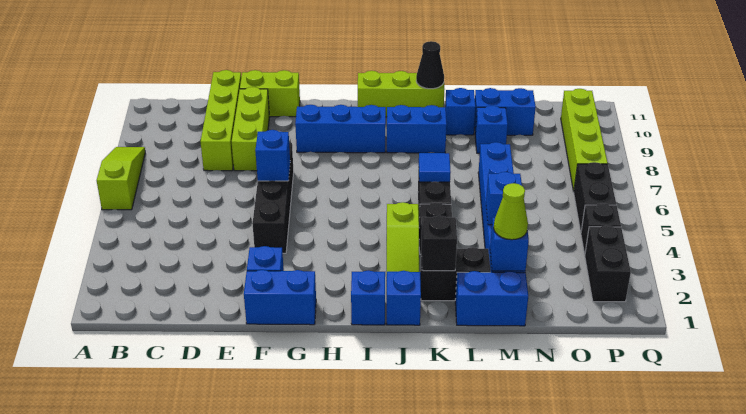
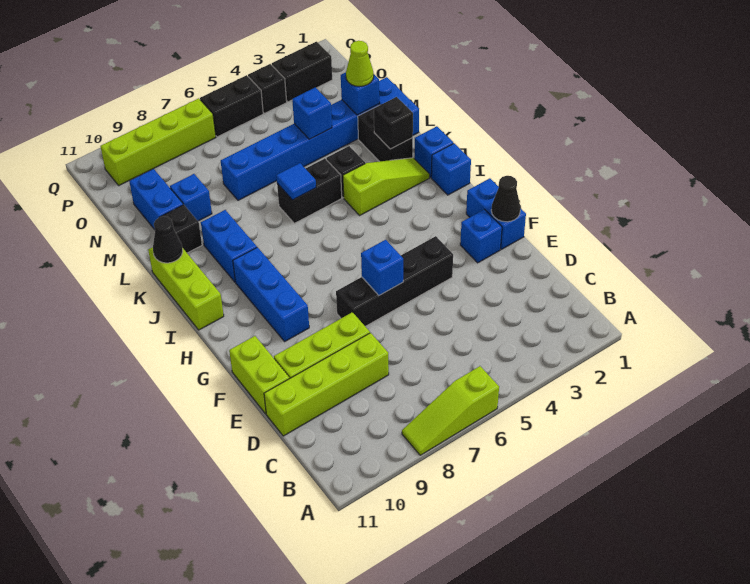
none -> black 1x1 cone [491,176,520,222]
blue 1x1 brick [445,88,476,135] -> black 1x1 brick [160,205,202,253]

